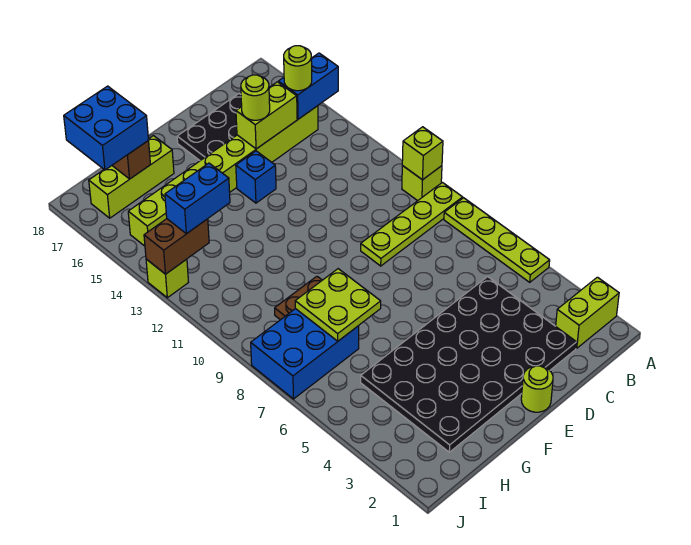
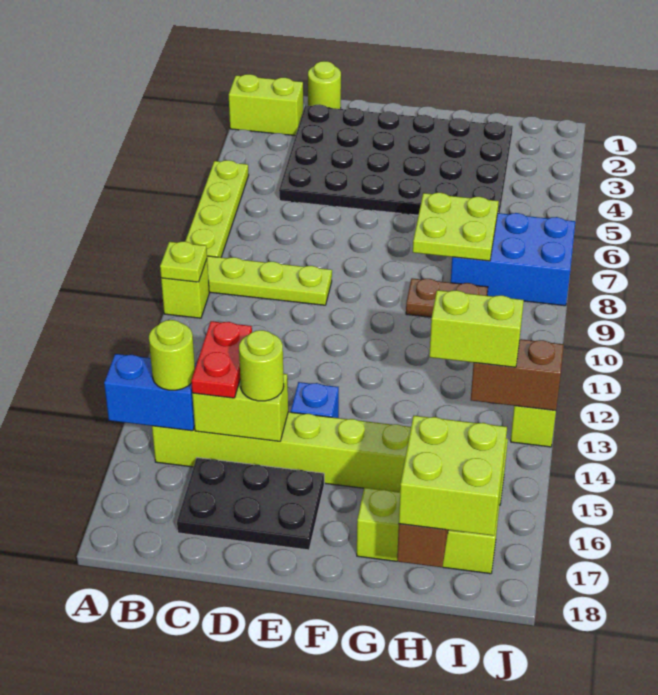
lime 1x1 brick [402,127,443,180] -> lime 1x1 plate [160,241,207,282]
none -> red 1x2 plate [191,321,252,398]
lime 1x1 round brick [521,366,553,412] -> lime 1x1 round brick moved to [308,61,341,109]
blue 1x2 brick [165,163,230,234] -> lime 1x2 brick [429,290,524,367]
blue 2x2 brick [64,86,148,170] -> lime 2x2 brick [399,416,507,536]

